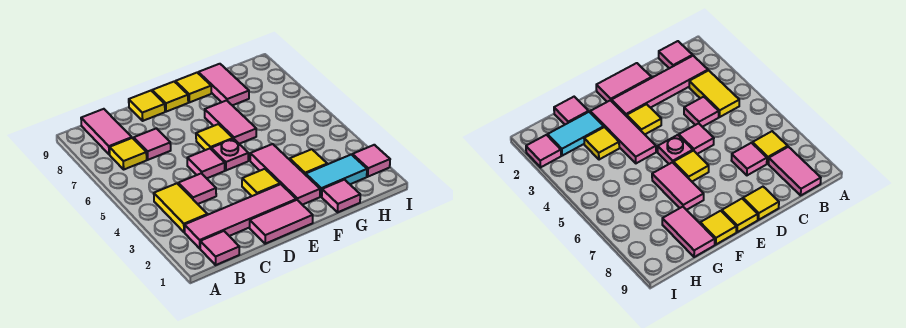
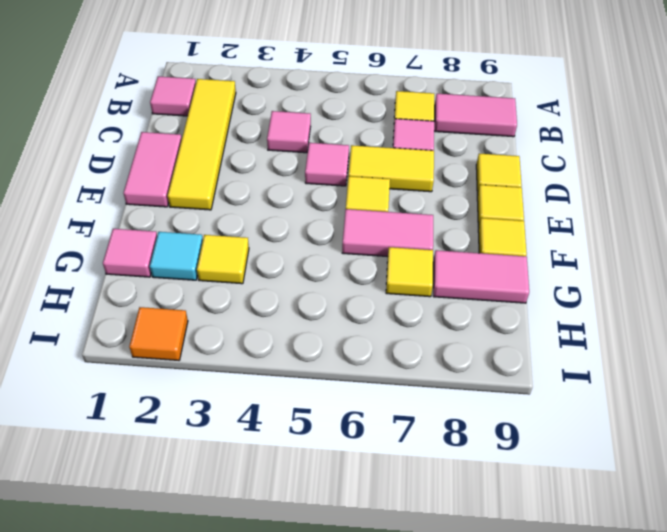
pink 1x4 tile [185,184,296,248] -> yellow 1x4 tile [168,79,236,210]
yellow 1x2 tile [154,183,207,232] -> yellow 1x2 tile moved to [348,145,434,192]
yellow 1x1 tile [242,169,280,196] -> yellow 1x1 tile moved to [386,247,433,297]
pink 1x1 plate [211,139,248,170] -> none
pink 1x3 tile [250,144,320,205] -> none
cyan 1x2 tile [306,155,367,197] -> cyan 1x1 tile [150,232,203,280]
pink 1x1 tile [352,145,390,177] -> orange 1x1 tile [129,307,188,360]

